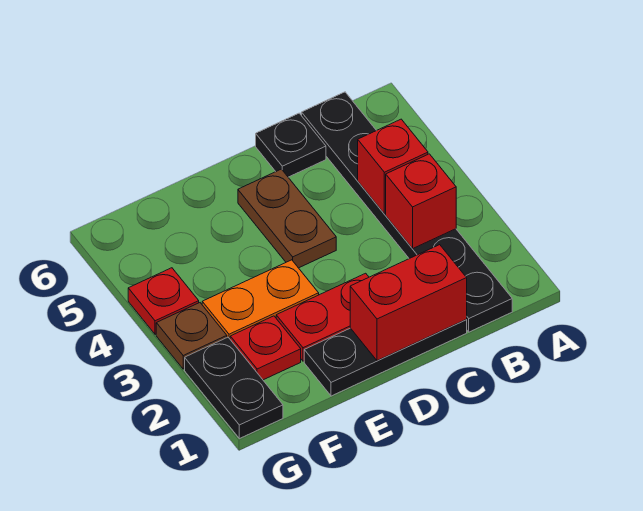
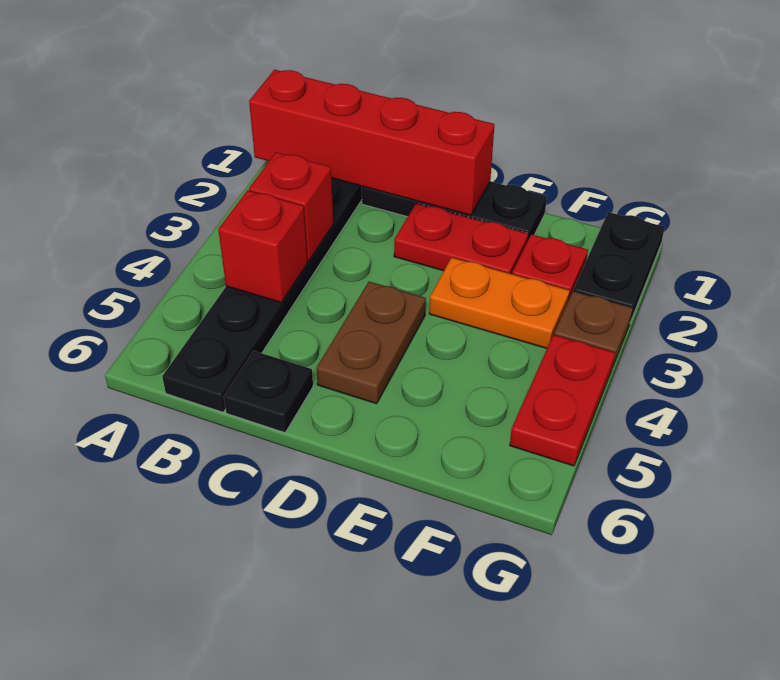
red 1x2 brick [350,245,467,361] -> red 1x4 brick [249,70,494,215]
red 1x1 plate [128,268,199,334] -> red 1x2 plate [510,335,615,466]

